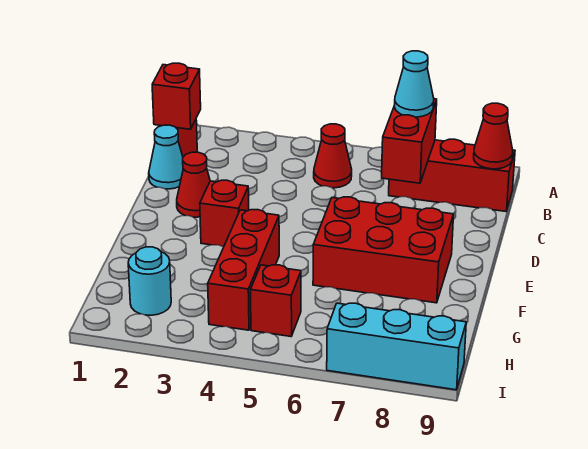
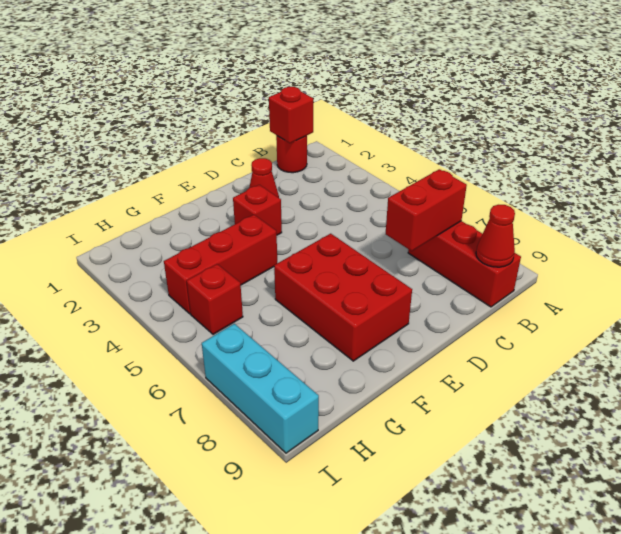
red 1x1 cone [314,124,352,188] -> none
cyan 1x1 cone [395,51,434,117] -> none
cyan 1x1 cone [149,125,183,189] -> none
cyan 1x1 round brick [128,247,171,315] -> none

